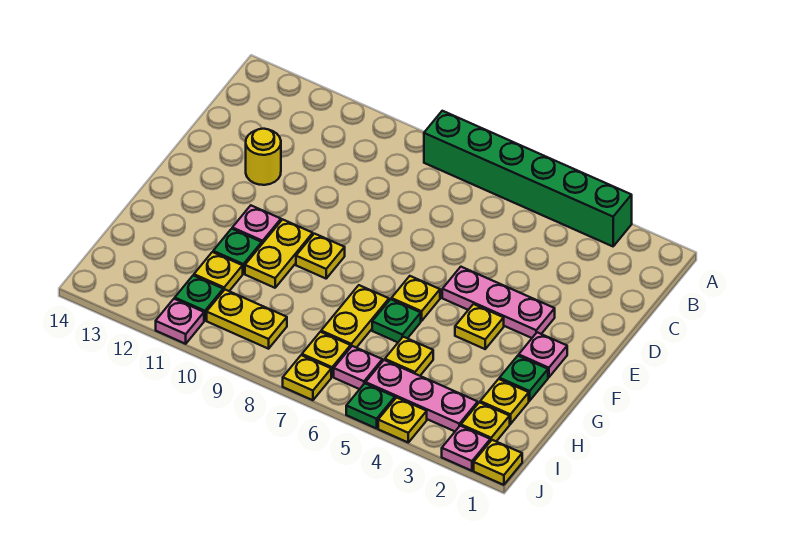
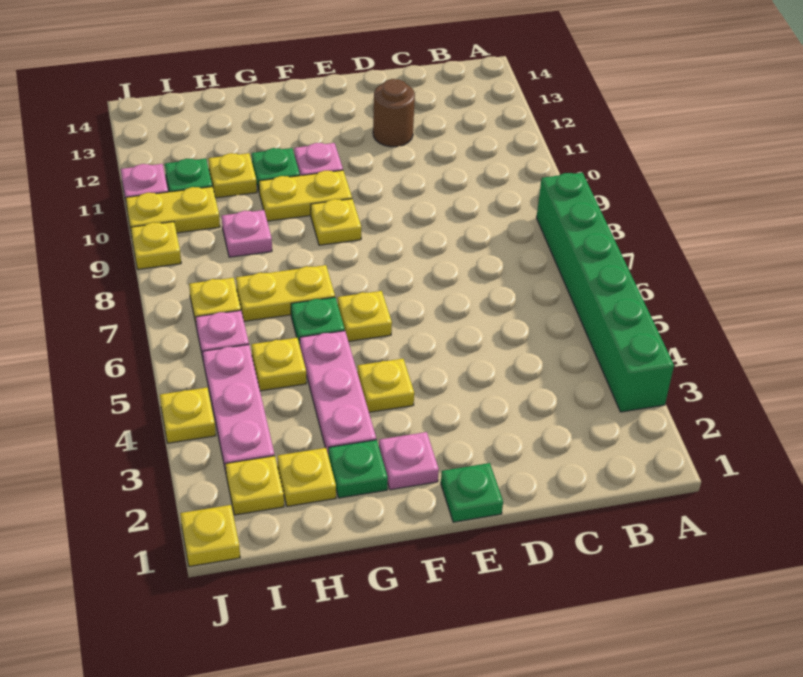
yellow 1x1 round brick [246,129,281,185] -> brown 1x1 round brick [373,79,415,147]
pink 1x3 plate [442,267,555,338] -> pink 1x3 plate moved to [300,331,376,456]
yellow 1x2 plate [207,290,287,349] -> yellow 1x2 plate turned to [126,187,220,233]
pink 1x1 plate [442,426,490,471] -> pink 1x1 plate moved to [222,210,272,257]
green 1x1 plate [346,383,395,428] -> green 1x1 plate moved to [441,463,503,522]
yellow 1x1 plate [283,355,331,400] -> yellow 1x1 plate moved to [131,222,181,269]

